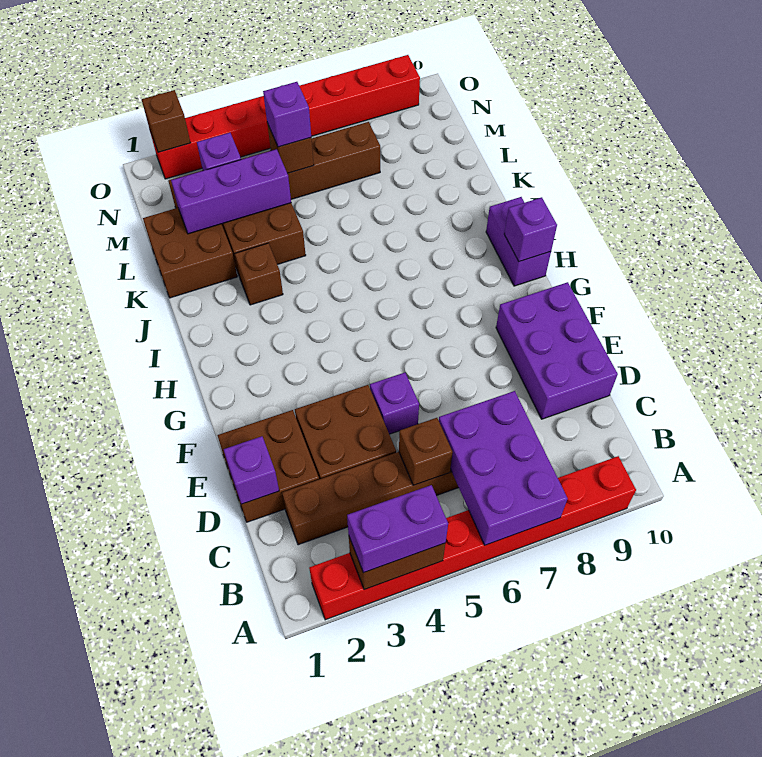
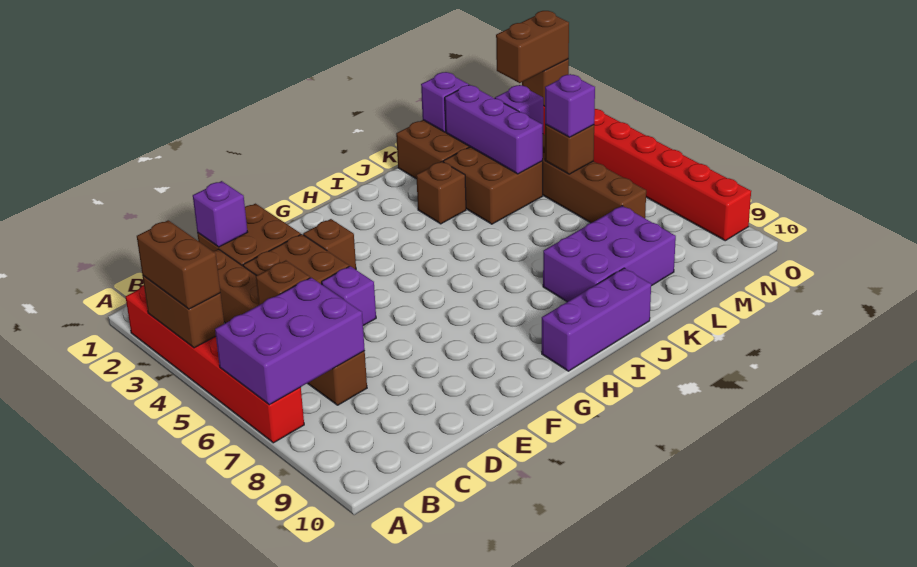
red 1x8 brick [309,456,636,620] -> red 1x6 brick [126,285,304,443]
purple 1x2 brick [347,485,448,573] -> brown 1x2 brick [137,220,220,309]
purple 2x3 brick [496,282,618,419] -> purple 2x3 brick moved to [543,206,676,302]
none -> brown 1x1 brick [303,219,356,270]
purple 1x2 brick [486,197,551,286] -> purple 1x3 brick [542,268,651,371]
purple 1x1 brick [504,197,557,262] -> purple 1x1 brick moved to [421,72,469,132]
none -> brown 1x2 brick [496,11,569,83]

